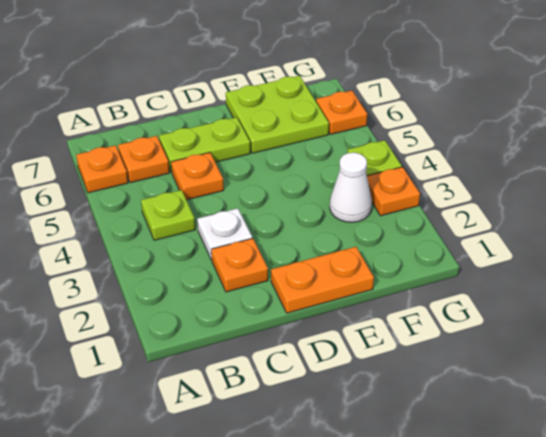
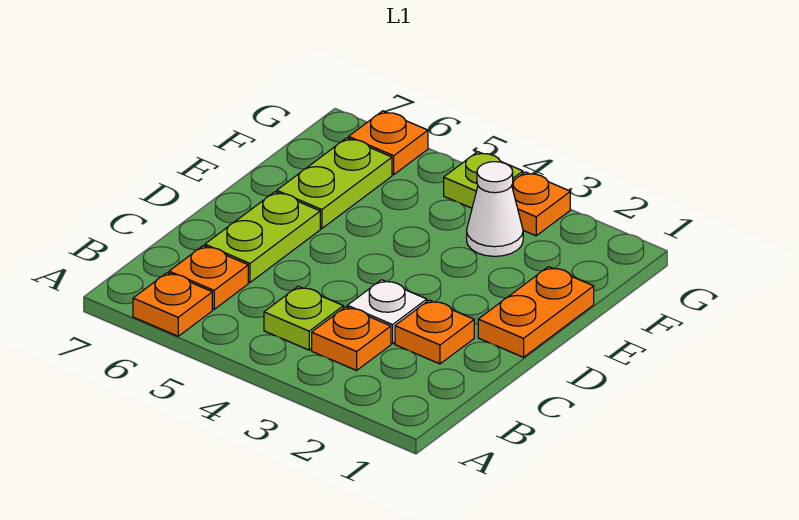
orange 1x1 plate [171,153,224,200] -> orange 1x1 plate moved to [312,307,391,370]
lime 2x2 plate [226,76,329,153] -> lime 1x2 plate [277,138,392,229]

